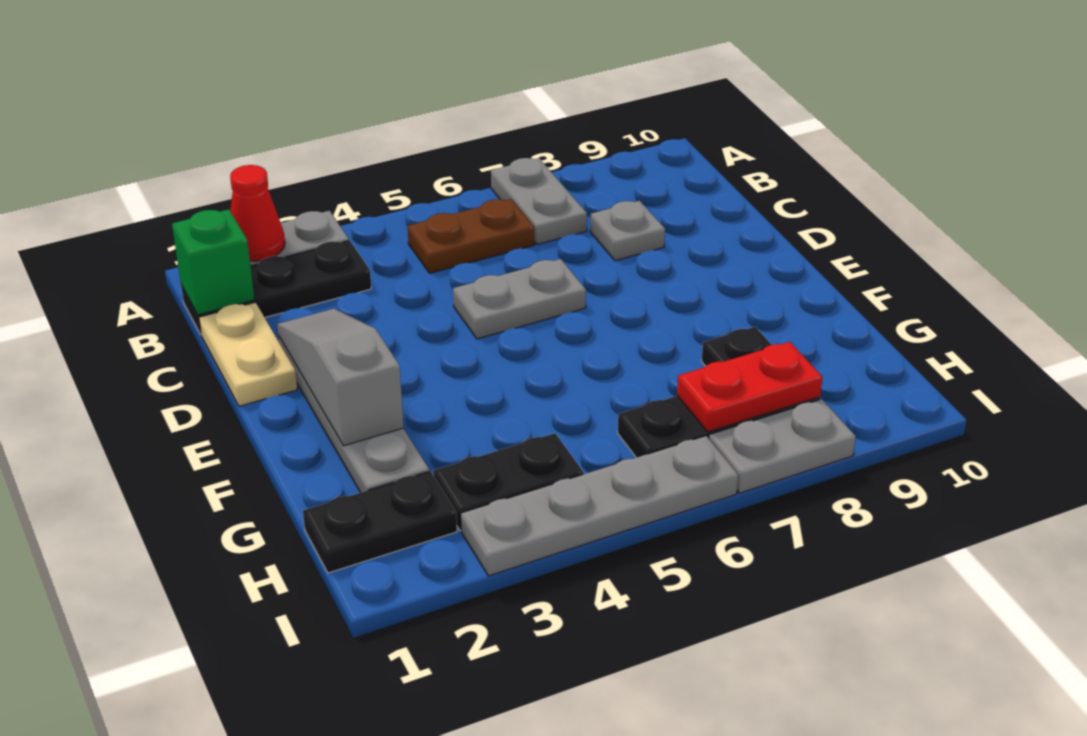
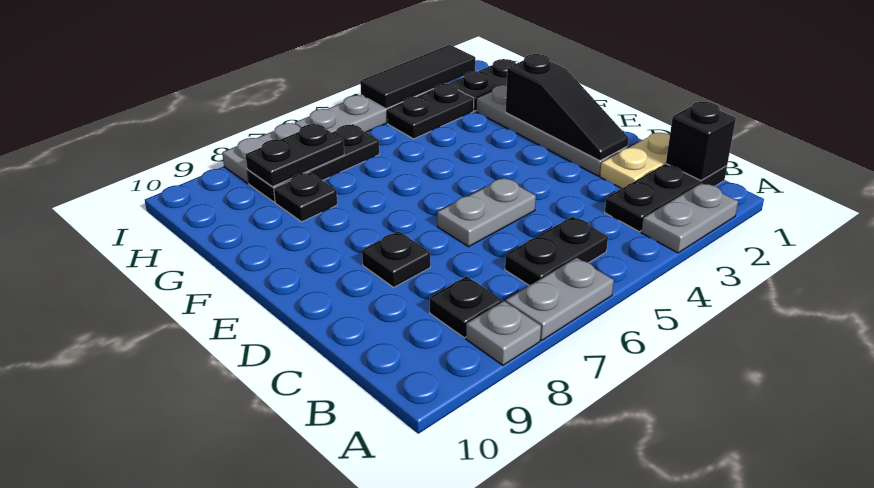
red 1x1 cone [230,165,285,261] -> none
grey 1x2 plate [491,158,587,245] -> grey 1x2 plate turned to [506,258,614,340]
green 1x1 brick [172,209,255,315] -> black 1x1 brick [666,102,736,181]
brown 1x2 plate [408,199,534,273] -> black 1x2 plate [505,217,608,286]
none -> black 1x1 plate [430,276,502,338]
tan 1x2 plate [199,302,297,406] -> tan 1x2 plate turned to [600,133,670,188]
grey 1x1 plate [590,201,665,261] -> grey 1x1 plate moved to [466,301,541,365]
grey 1x3 slope [277,309,404,446] -> black 1x3 slope [506,54,629,161]
none -> black 1x1 plate [362,231,430,287]
red 1x2 plate [677,342,822,432] -> black 1x2 plate [245,124,344,187]
none -> black 1x3 tile [360,45,475,109]

